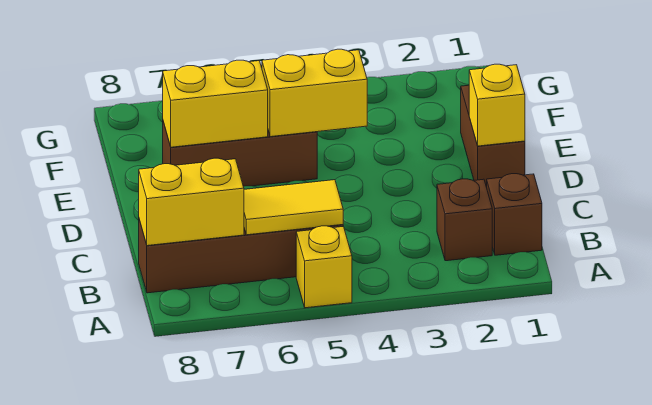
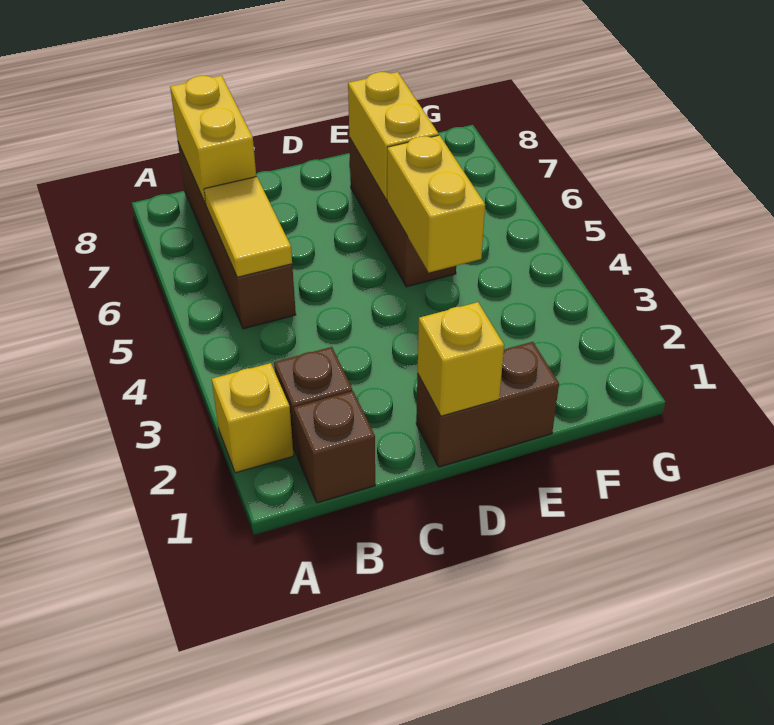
yellow 1x1 brick [296,226,352,308] -> yellow 1x1 brick moved to [212,363,294,473]

